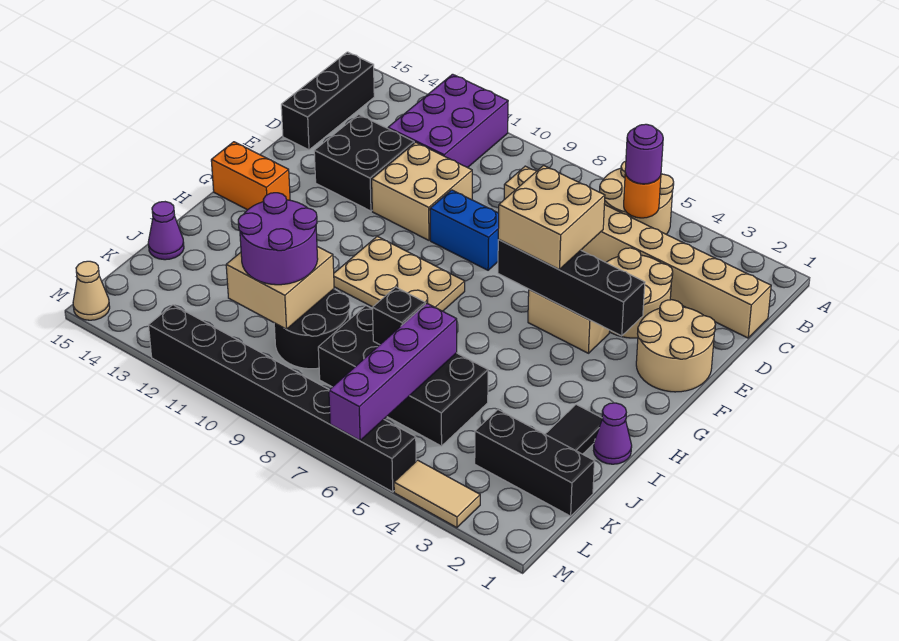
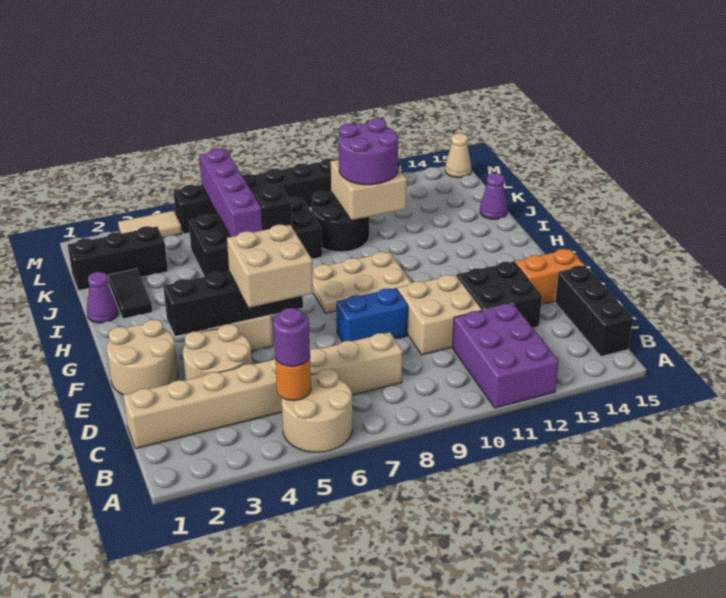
orange 1x2 brick [211,142,290,210] -> orange 1x2 brick moved to [515,249,584,305]

